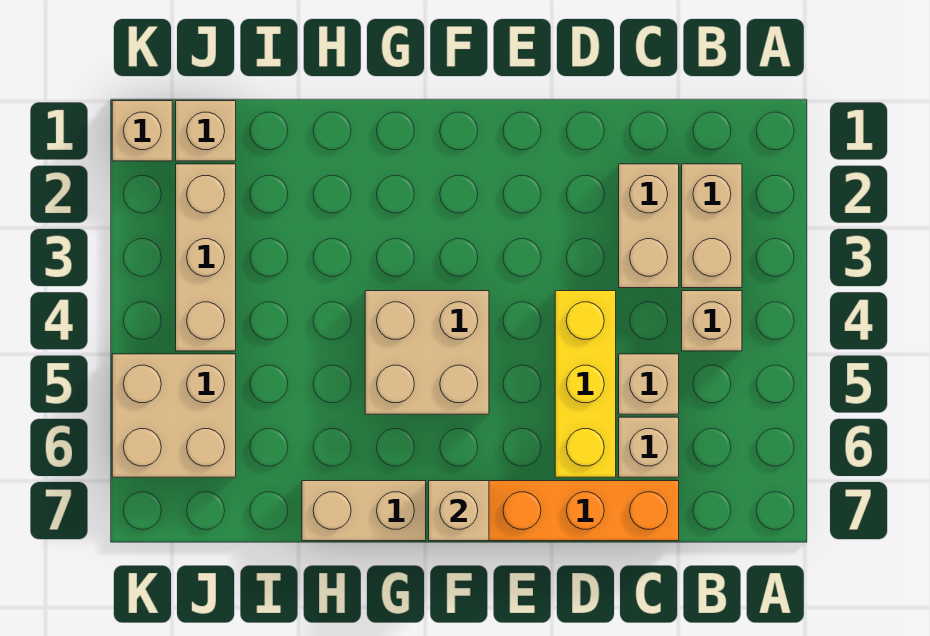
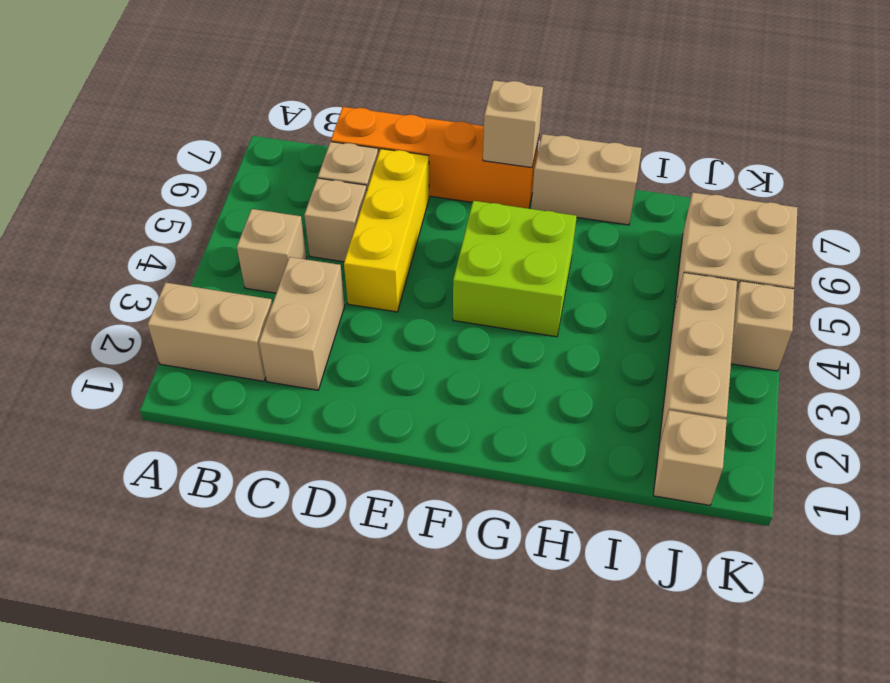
tan 1x2 brick [682,164,742,288] -> tan 1x2 brick turned to [148,283,272,381]
tan 2x2 brick [365,291,489,414] -> lime 2x2 brick [453,201,577,337]
tan 1x1 brick [112,101,172,161] -> tan 1x1 brick moved to [731,281,794,371]

